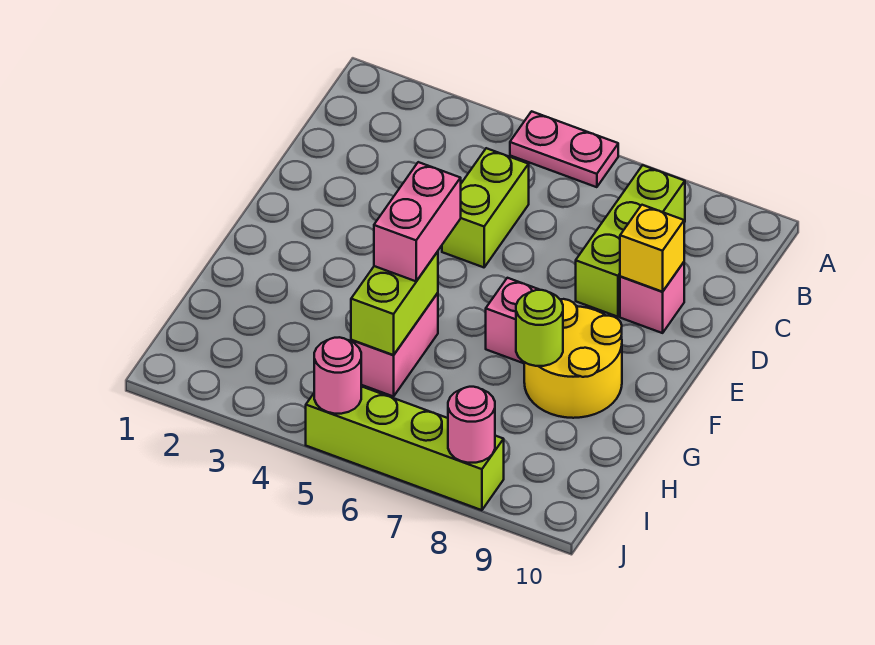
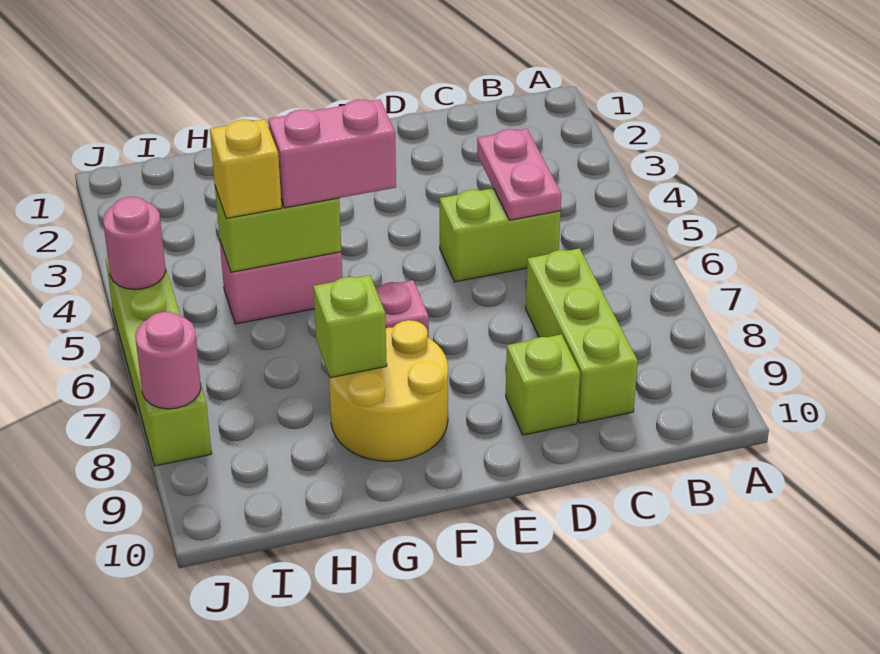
pink 1x2 plate [510,111,618,187] -> pink 1x2 plate moved to [477,129,561,220]
lime 1x3 brick [576,165,685,317] -> lime 1x3 brick turned to [526,248,638,423]
pink 1x1 brick [620,262,684,333] -> lime 1x1 brick [506,334,580,435]
yellow 1x1 brick [620,205,684,292] -> yellow 1x1 brick moved to [210,119,282,218]
lime 1x1 round brick [516,290,563,366] -> lime 1x1 brick [313,275,387,378]

